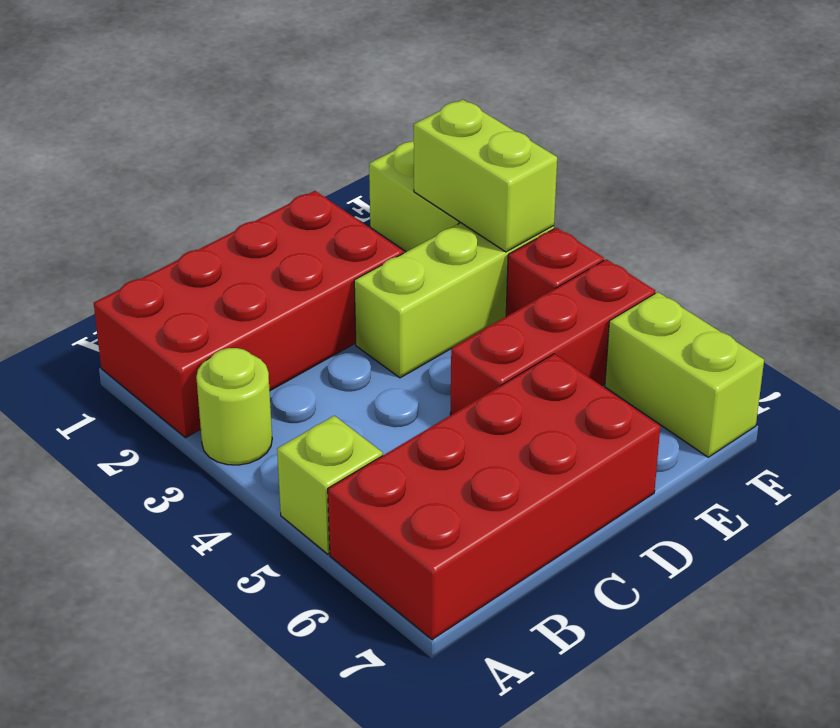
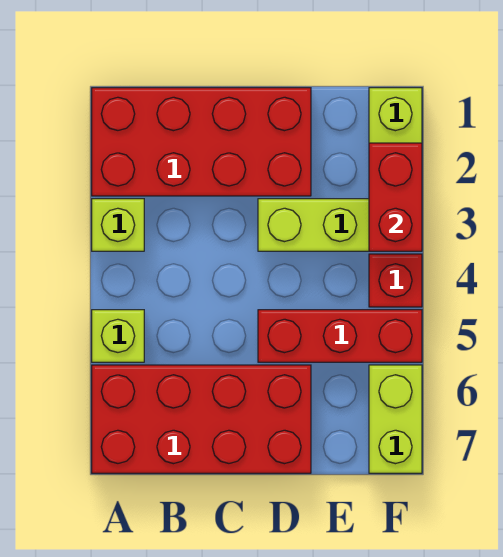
lime 1x1 round brick [196,348,272,465] -> lime 1x1 brick [92,199,144,251]
lime 1x2 brick [414,100,557,252] -> red 1x2 brick [369,143,422,251]

